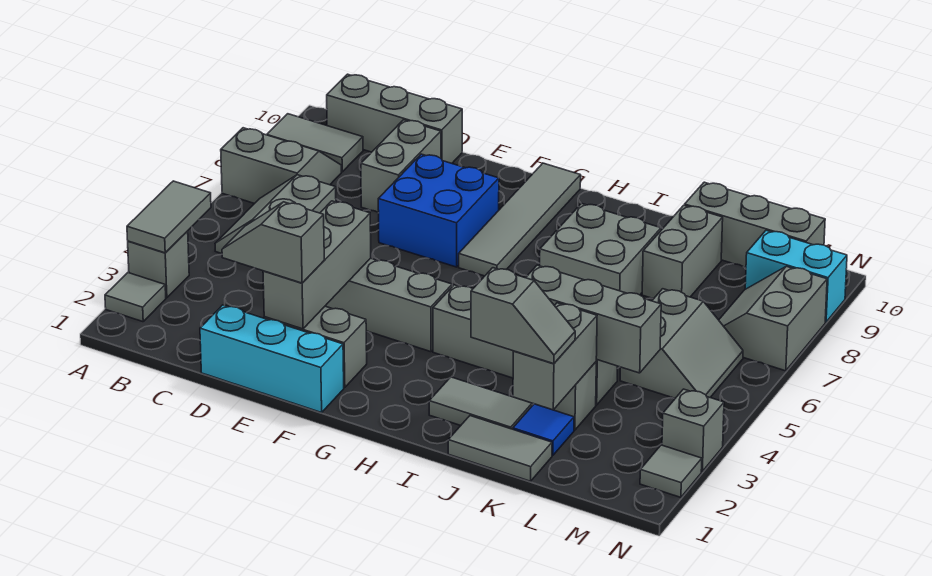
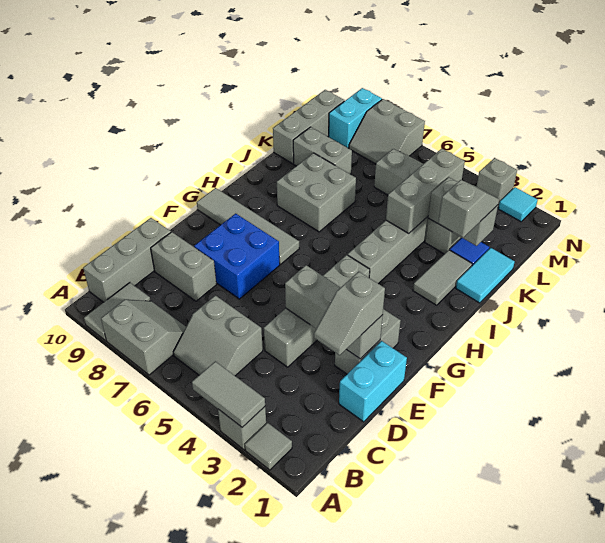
grey 2x2 slope [221,128,341,204] -> grey 2x2 slope turned to [101,300,186,375]
cyan 1x3 brick [200,305,344,412] -> cyan 1x2 brick [339,341,407,422]
grey 1x2 tile [448,416,552,481] -> cyan 1x2 tile [456,248,515,303]
grey 1x1 tile [640,445,702,497] -> cyan 1x1 tile [498,187,538,222]

